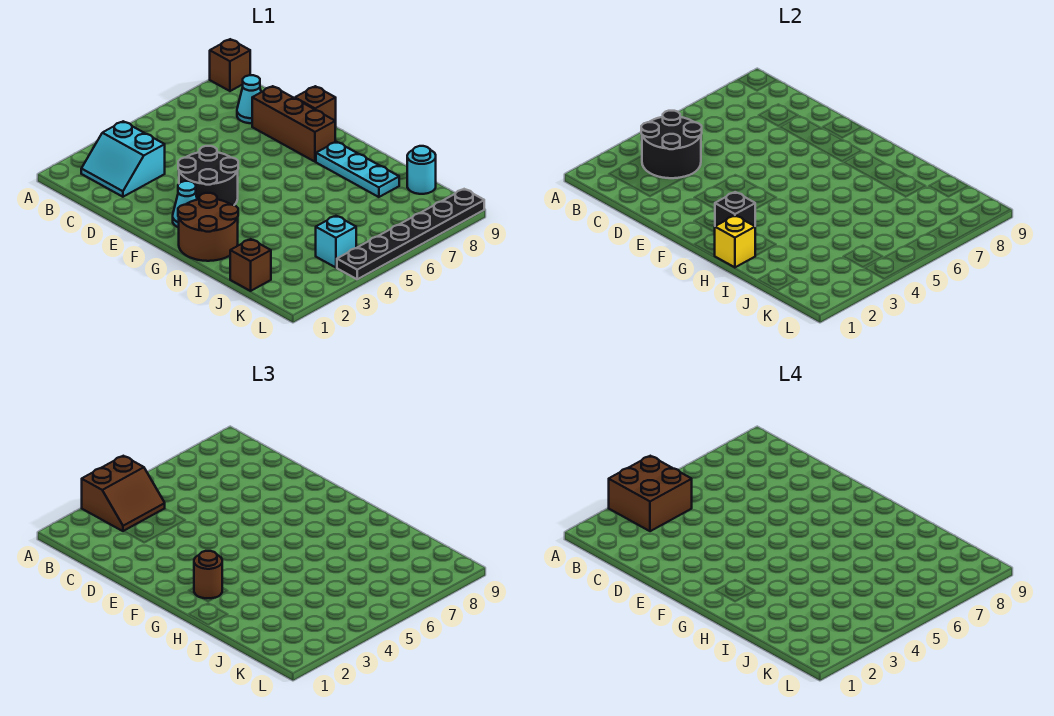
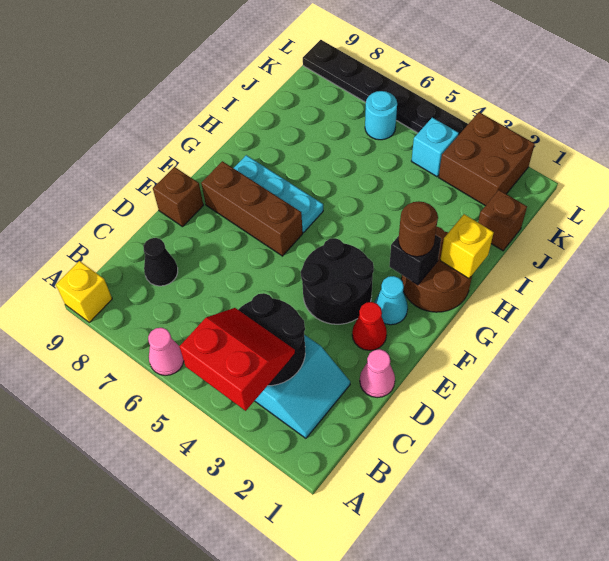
brown 2x2 slope [82,456,165,531] -> red 2x2 slope [179,308,295,411]
brown 2x2 brick [609,456,692,531] -> brown 2x2 brick moved to [439,112,535,206]
none -> pink 1x1 cone [148,328,184,376]
brown 1x1 brick [210,39,250,91] -> yellow 1x1 brick [56,261,112,323]
cyan 1x1 cone [237,75,261,123] -> black 1x1 cone [144,238,178,286]
none -> pink 1x1 cone [360,349,395,398]
brown 1x3 brick [252,86,335,162] -> brown 1x3 brick turned to [201,161,303,256]
none -> red 1x1 cone [352,302,387,350]
cyan 1x3 plate [316,142,399,197] -> cyan 1x3 plate turned to [234,155,323,233]
cyan 1x1 round brick [407,146,436,194] -> cyan 1x1 round brick moved to [365,91,397,140]

